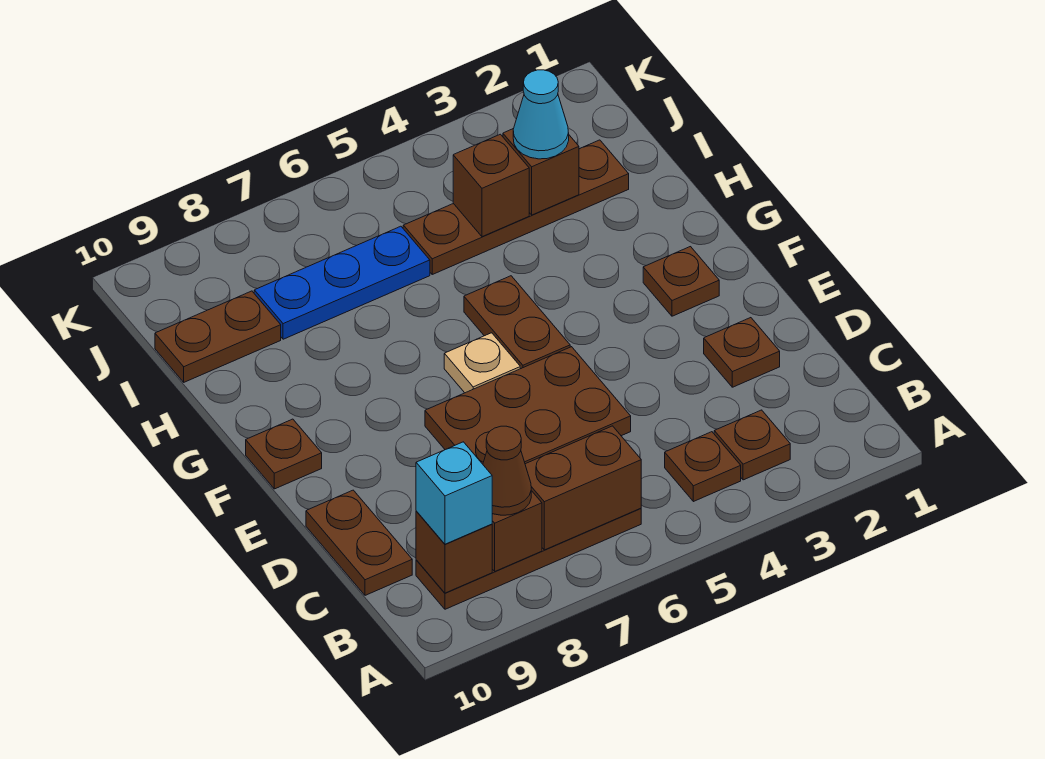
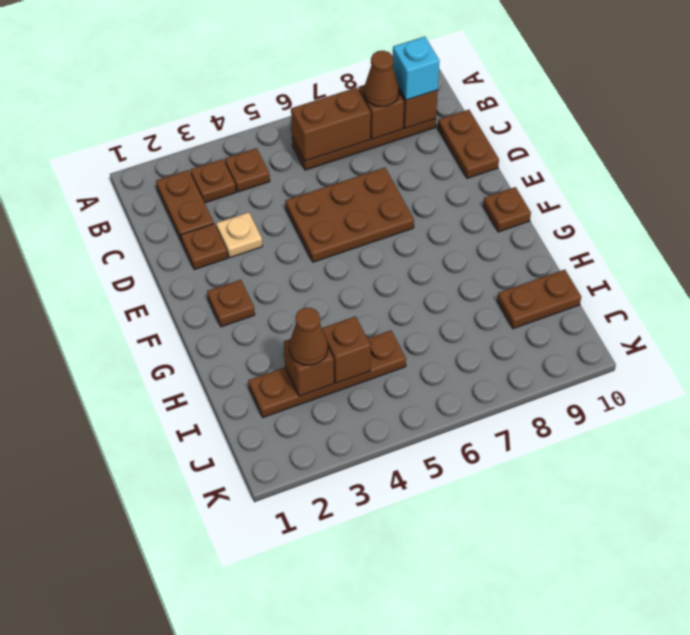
brown 1x2 plate [464,276,570,369] -> brown 1x2 plate moved to [156,170,214,242]
tan 1x1 plate [444,333,520,393] -> tan 1x1 plate moved to [216,212,262,258]
cyan 1x1 cone [513,70,569,159] -> brown 1x1 cone [289,308,328,365]
blue 1x3 plate [254,226,430,339] -> none

